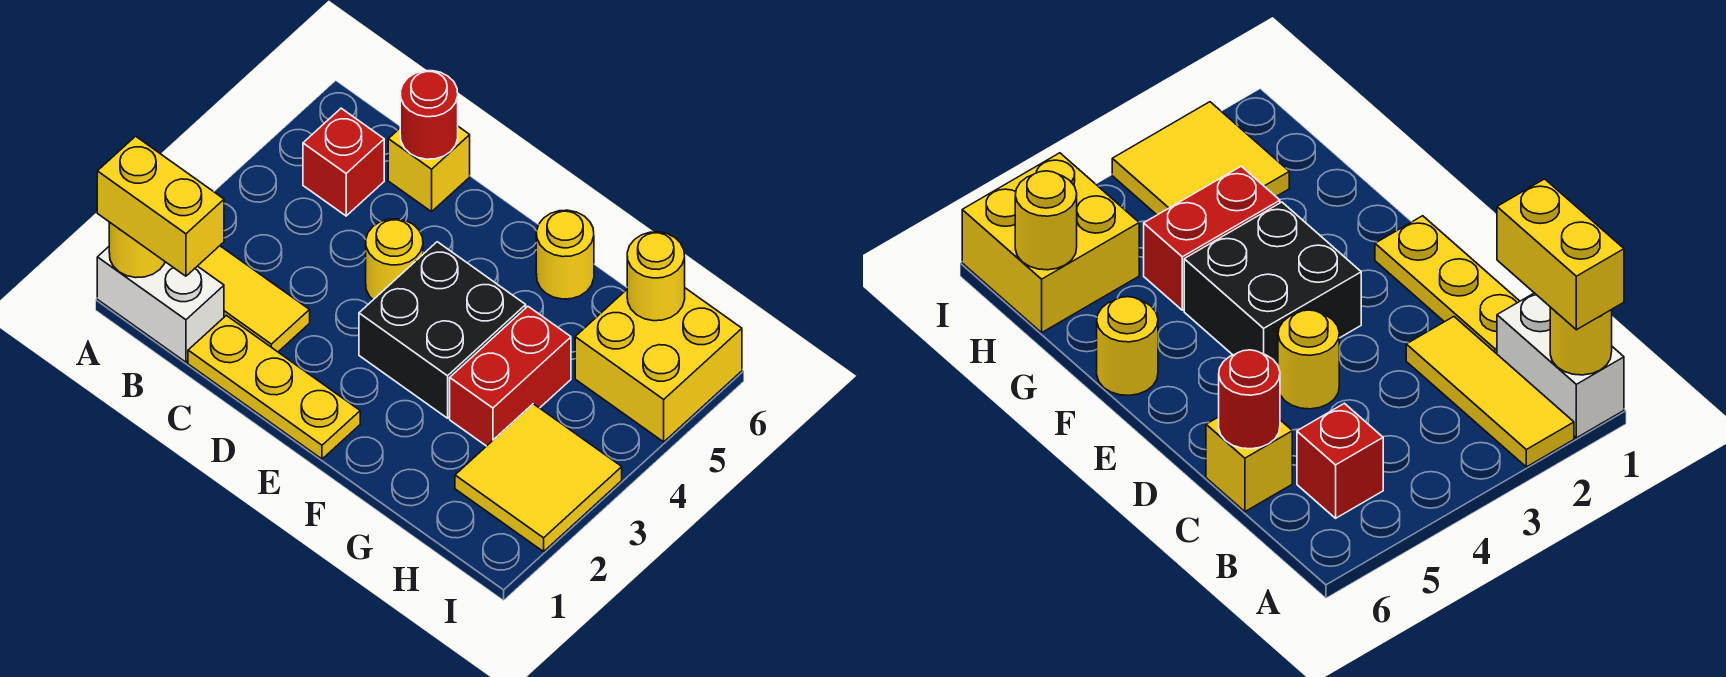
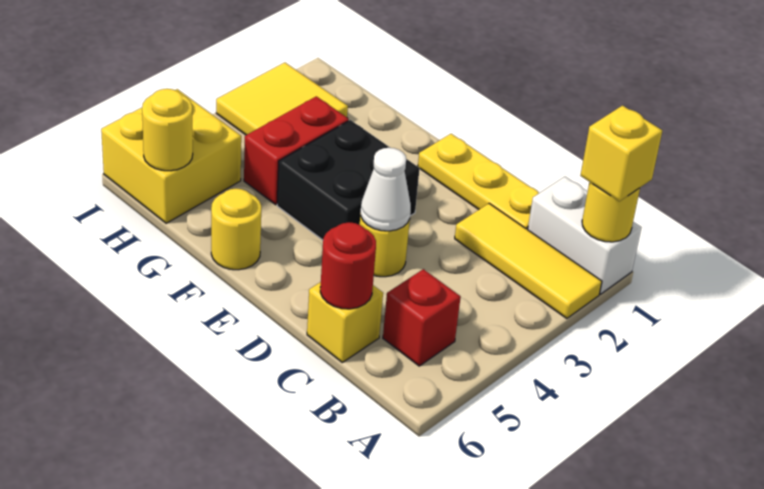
yellow 1x2 brick [97,136,224,276] -> yellow 1x1 brick [580,106,662,201]
none -> white 1x1 cone [361,148,411,231]

